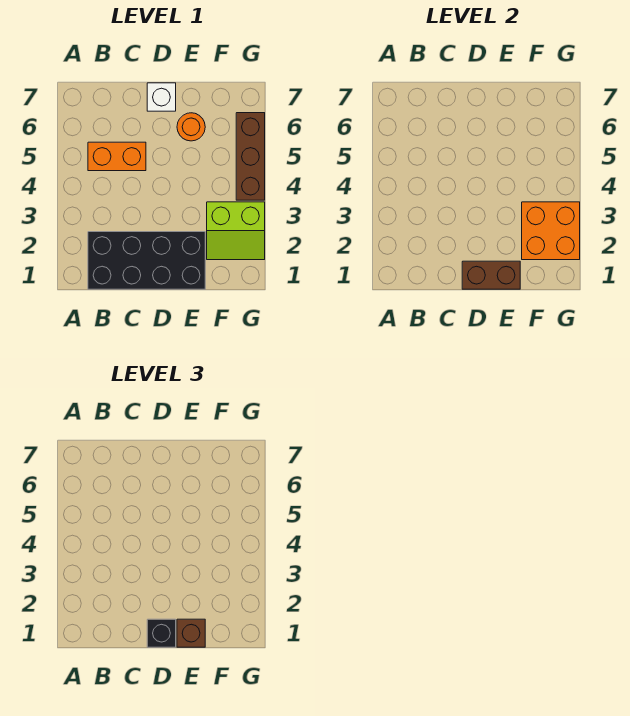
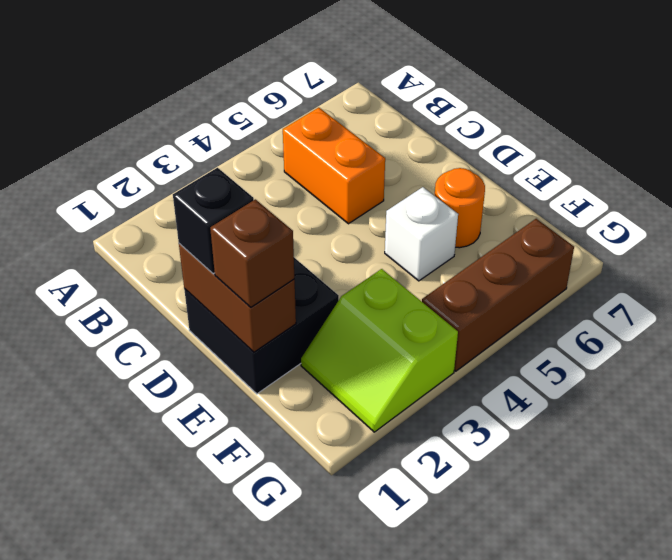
black 2x4 brick [88,232,205,289] -> black 2x2 brick [184,258,339,394]
white 1x1 brick [147,83,176,111] -> white 1x1 brick moved to [385,187,458,281]
orange 2x2 brick [522,202,580,260] -> none

